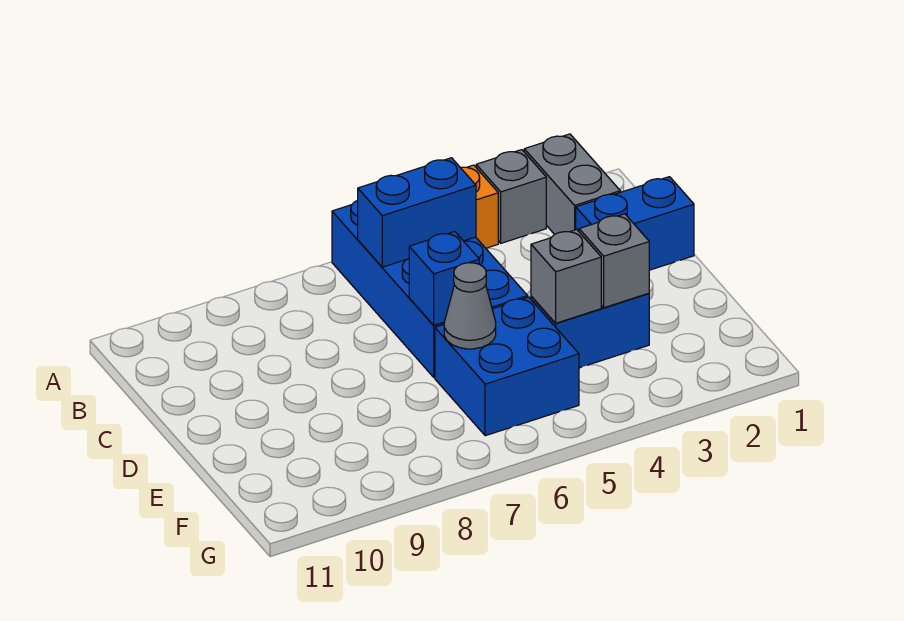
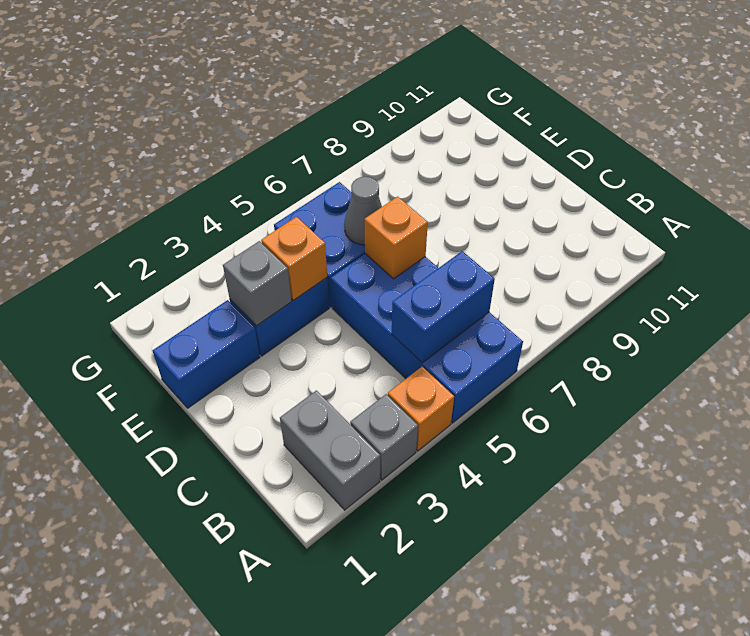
blue 1x2 brick [576,177,694,270] -> blue 1x2 brick moved to [152,300,260,408]
blue 1x1 brick [409,232,479,325] -> orange 1x1 brick [365,196,428,279]
grey 1x1 brick [531,229,601,323] -> orange 1x1 brick [261,217,327,300]

